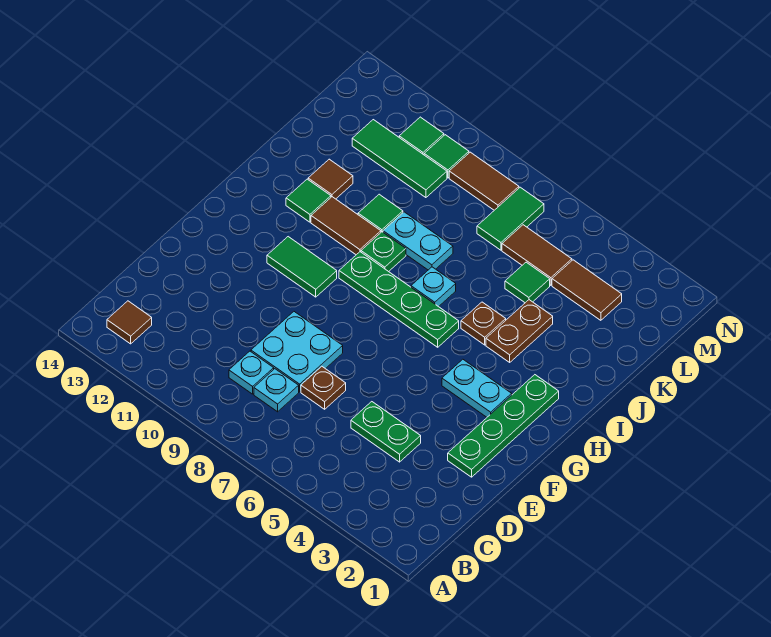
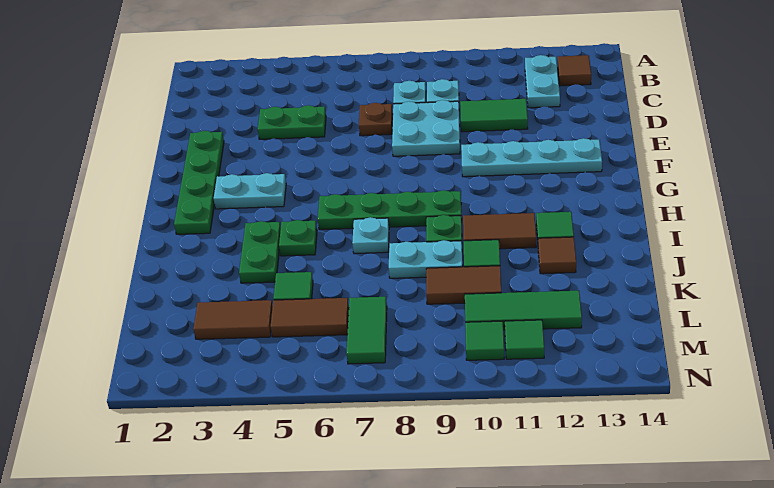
none -> cyan 1x2 plate [525,55,560,108]
none -> cyan 1x4 plate [461,138,602,177]
green 1x2 tile [267,237,337,297] -> green 1x2 tile moved to [460,99,528,132]
brown 1x2 plate [486,300,553,362] -> green 1x2 plate [239,221,281,283]
brown 1x1 plate [461,302,506,345] -> green 1x1 plate [279,220,317,256]
brown 1x2 tile [449,152,519,210] -> brown 1x2 tile moved to [426,266,501,304]

